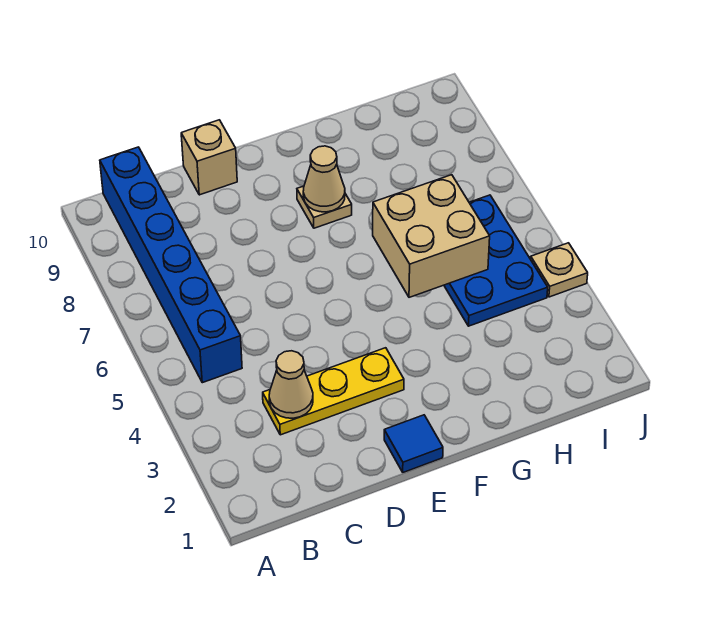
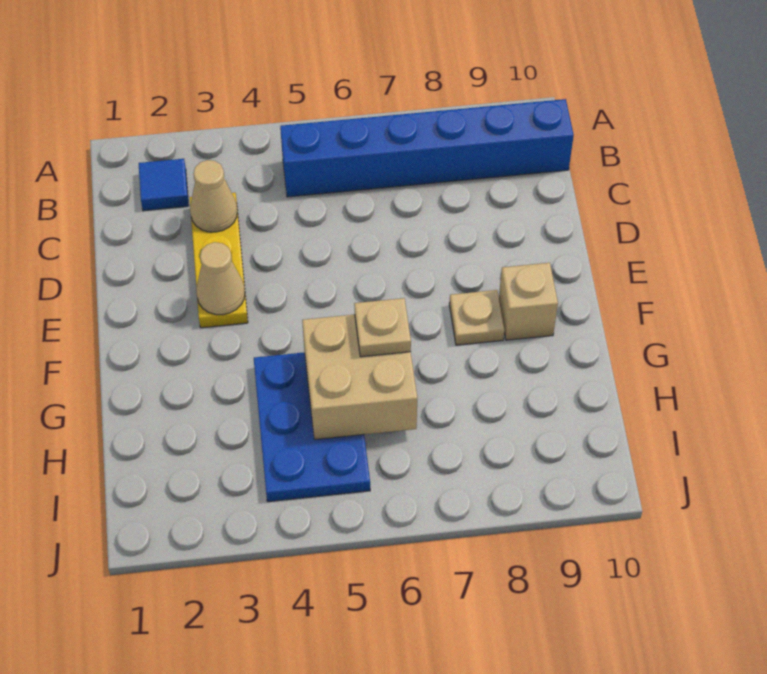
tan 1x1 brick [181,120,237,195] -> tan 1x1 brick moved to [499,263,558,340]
blue 1x1 tile [384,415,443,472] -> blue 1x1 tile moved to [139,159,189,211]
tan 1x1 cone [303,146,345,212] -> tan 1x1 cone moved to [196,242,245,315]
blue 2x3 plate [444,195,548,326] -> blue 2x3 plate turned to [254,352,370,502]
tan 1x1 plate [531,243,588,297] -> tan 1x1 plate moved to [354,298,411,357]

